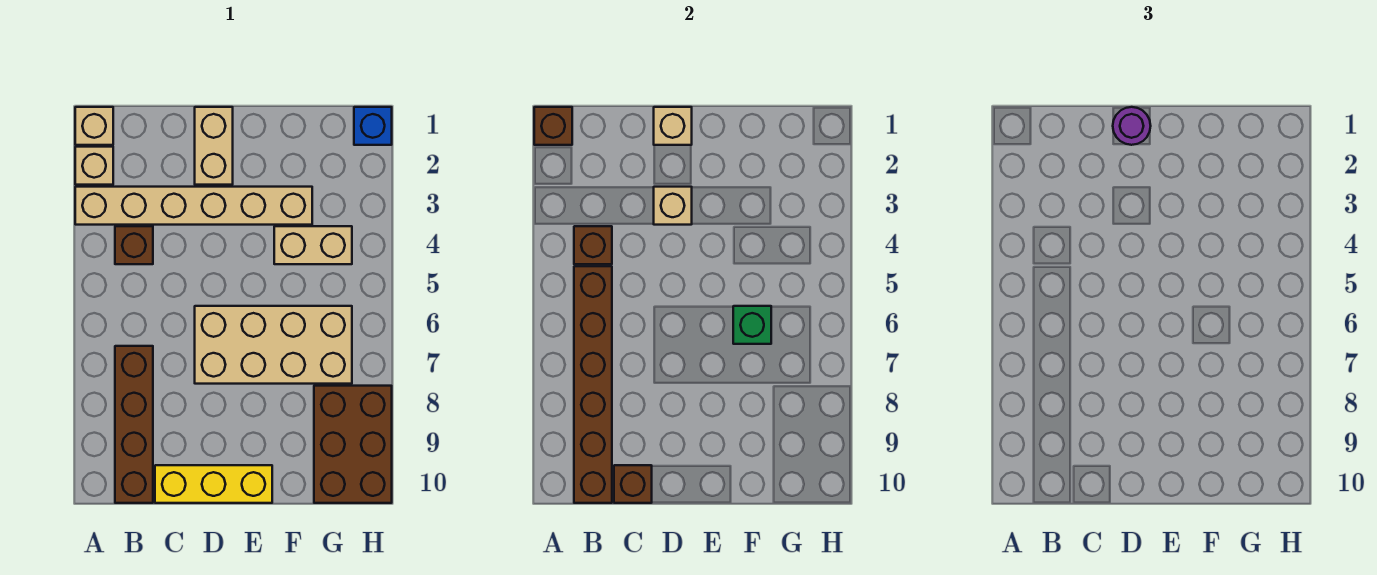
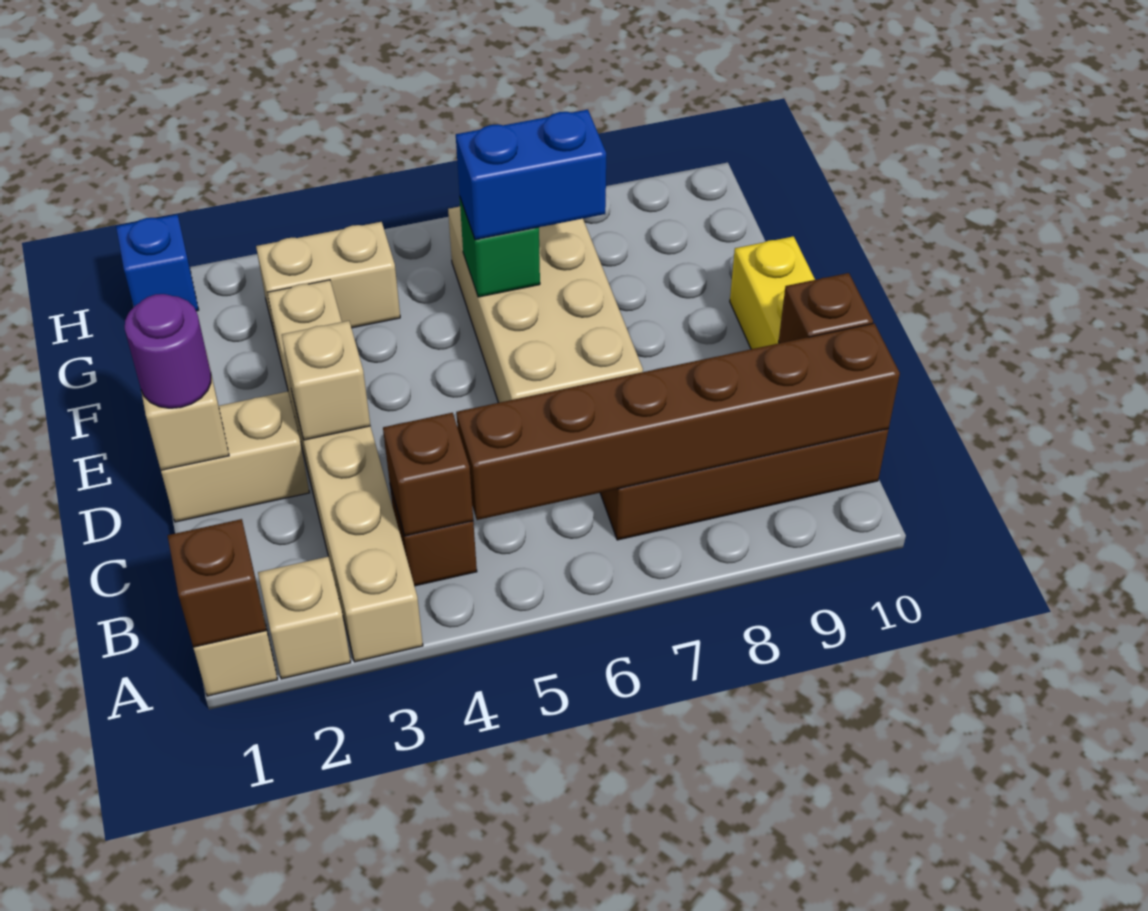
tan 1x2 brick [274,226,352,264] -> tan 1x2 brick turned to [256,222,400,339]
none -> blue 1x2 brick [456,110,606,240]
brown 2x3 brick [314,386,392,503] -> none

